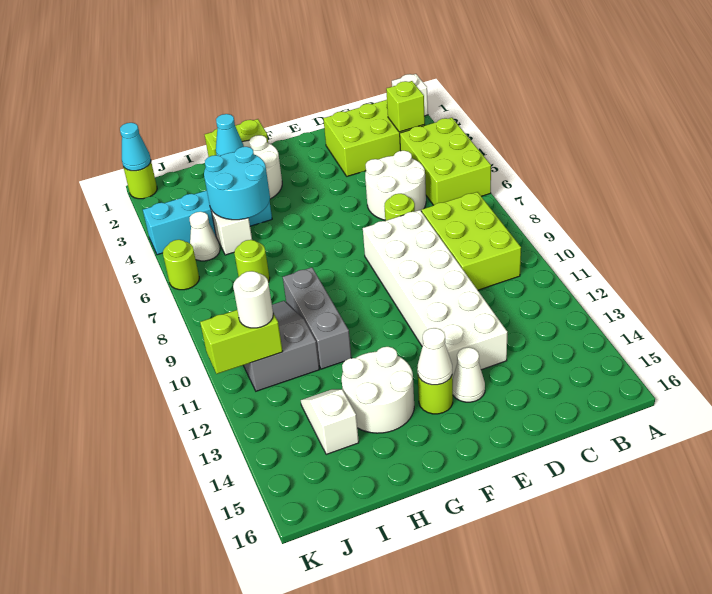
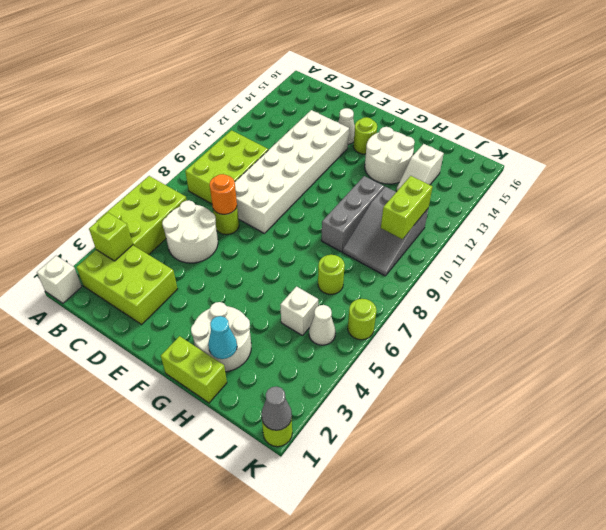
none -> orange 1x1 round brick [210,174,237,214]
white 1x1 cone [417,328,452,385] -> none
cyan 1x4 brick [143,190,272,255] -> none
cyan 2x2 round brick [204,147,270,220] -> none
lime 1x2 brick [200,310,283,374] -> lime 1x2 brick turned to [381,176,433,239]
white 1x1 round brick [233,271,273,328] -> none
cyan 1x1 cone [120,123,151,171] -> grey 1x1 cone [261,386,292,430]

